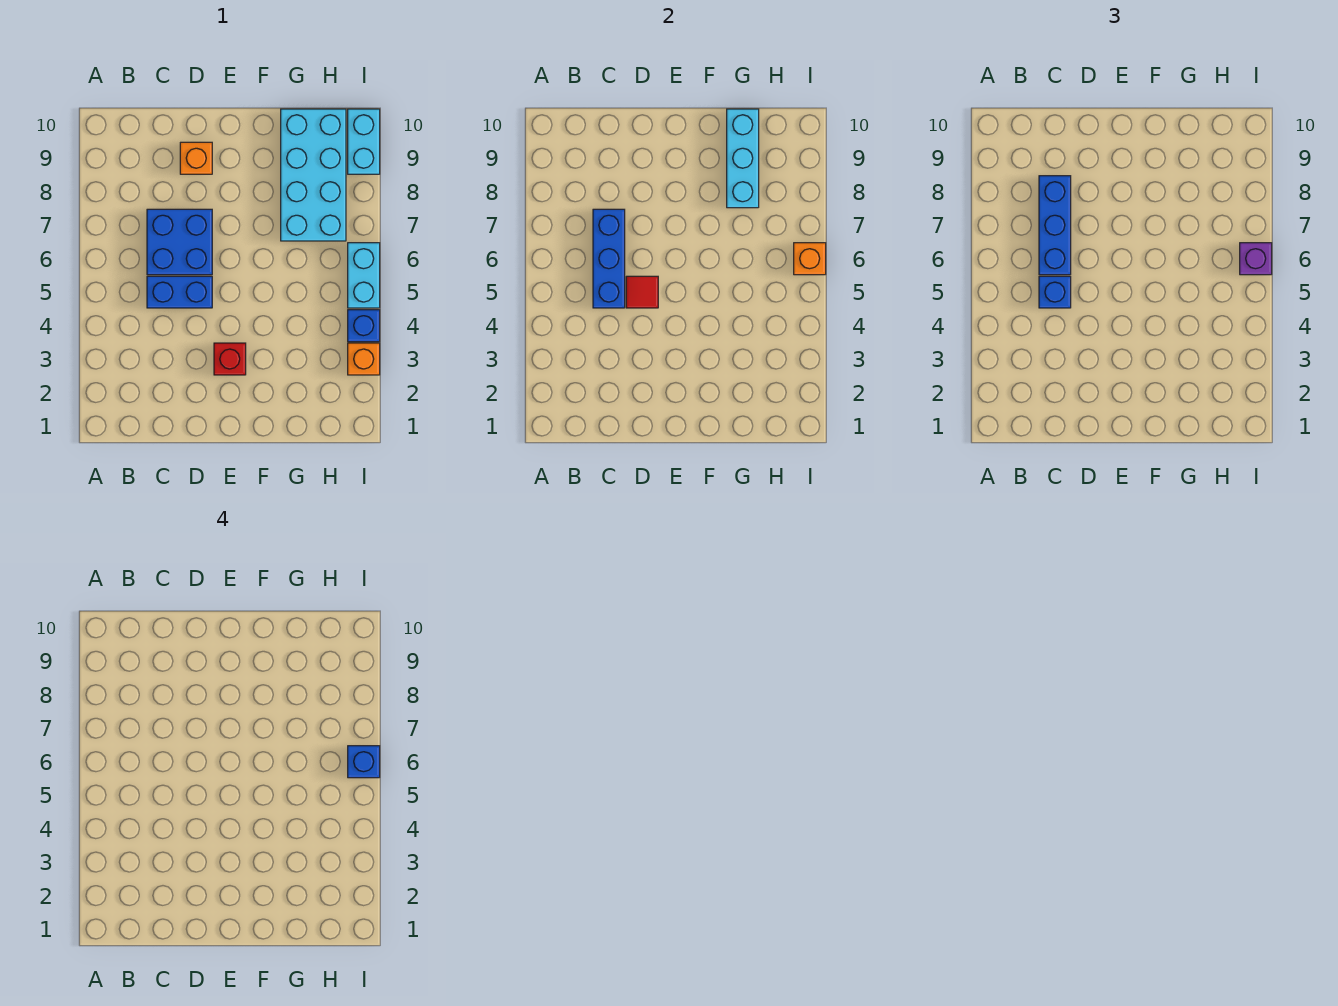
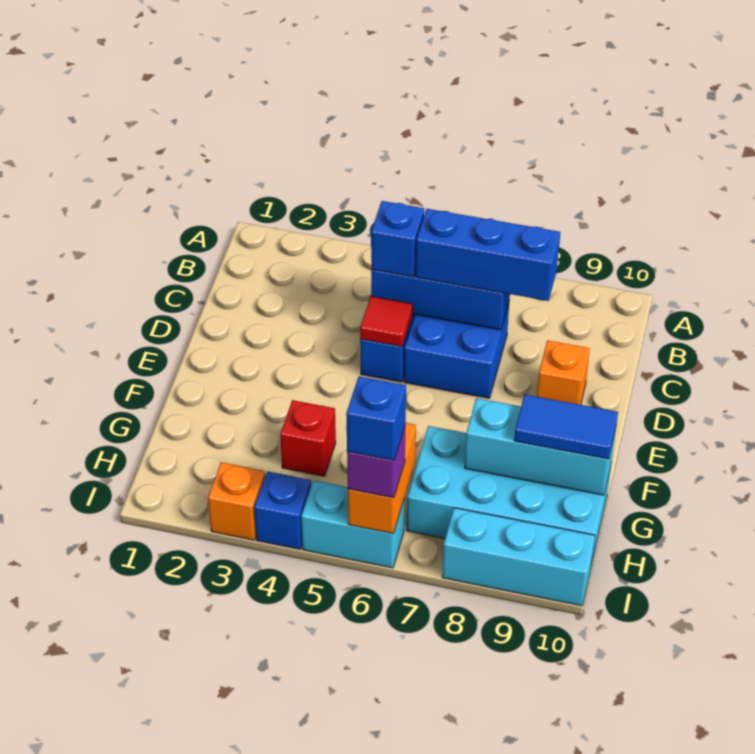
red 1x1 brick [214,343,246,375] -> red 1x1 brick moved to [280,400,336,476]
none -> blue 1x2 tile [514,395,618,459]
orange 1x1 brick [794,243,826,275] -> orange 1x2 brick [348,423,416,534]
cyan 1x2 brick [348,109,380,174] -> cyan 1x3 brick [442,508,595,606]

